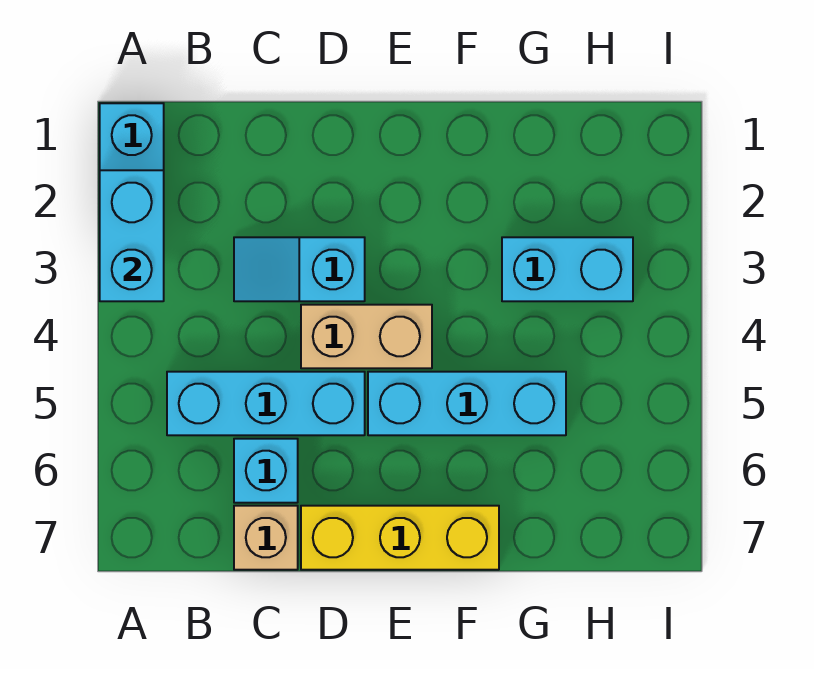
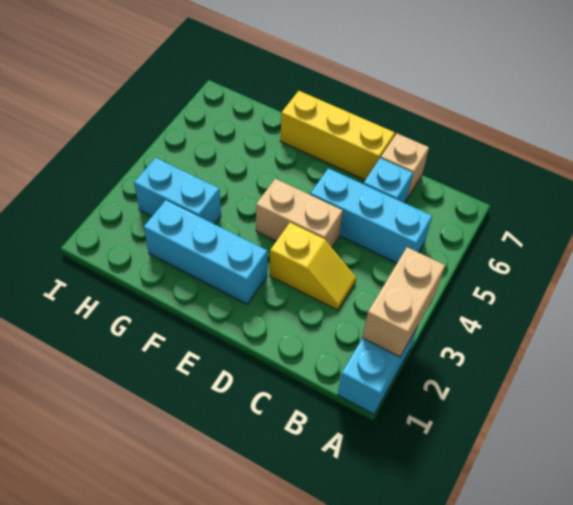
cyan 1x2 brick [100,170,164,301] -> tan 1x2 brick [362,247,445,357]
cyan 1x2 slope [234,237,365,301] -> yellow 1x2 slope [270,223,356,310]
cyan 1x3 brick [368,372,566,435] -> cyan 1x3 brick moved to [144,200,267,304]

